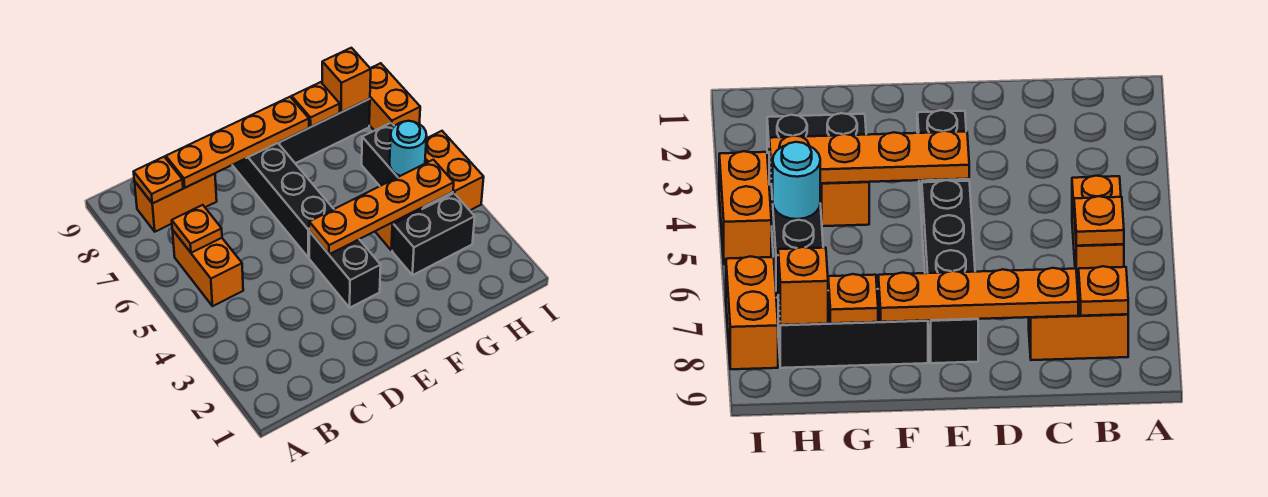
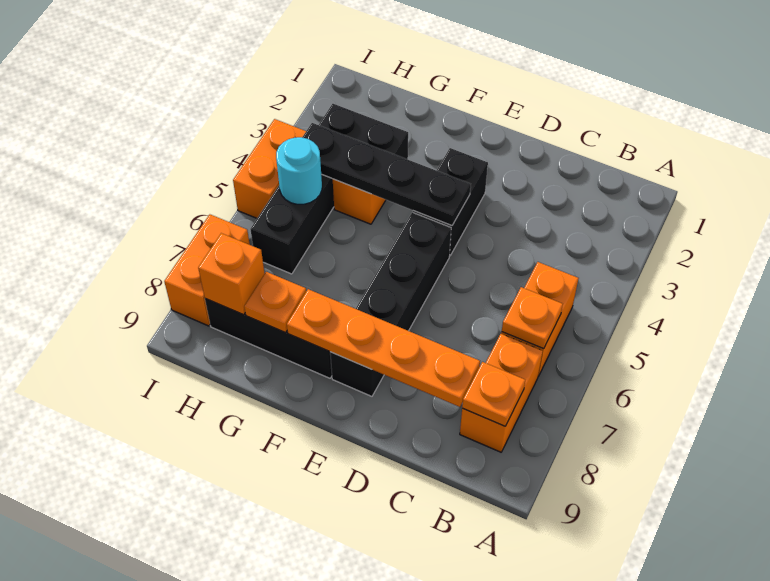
orange 1x2 brick [134,174,217,232] -> orange 1x2 brick turned to [460,334,543,452]
orange 1x4 plate [309,160,454,254] -> black 1x4 plate [302,123,471,226]

